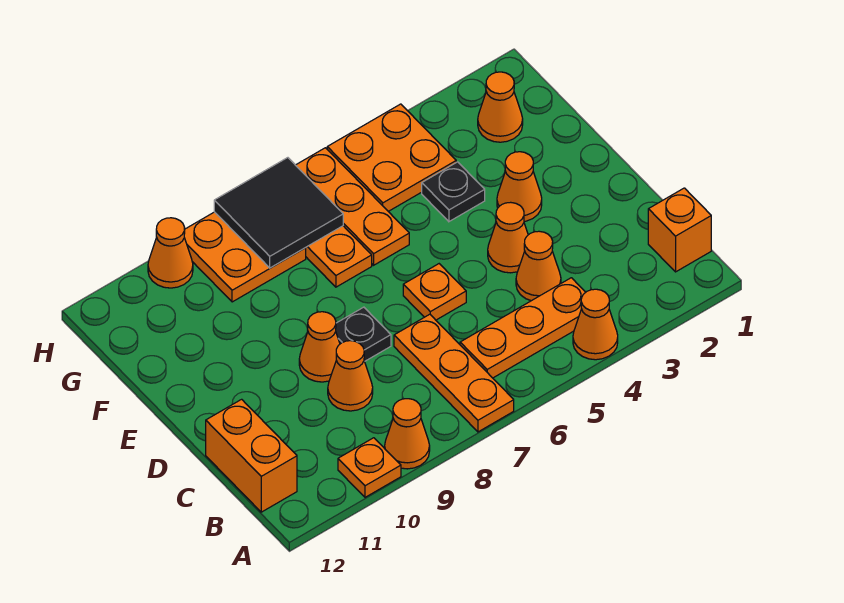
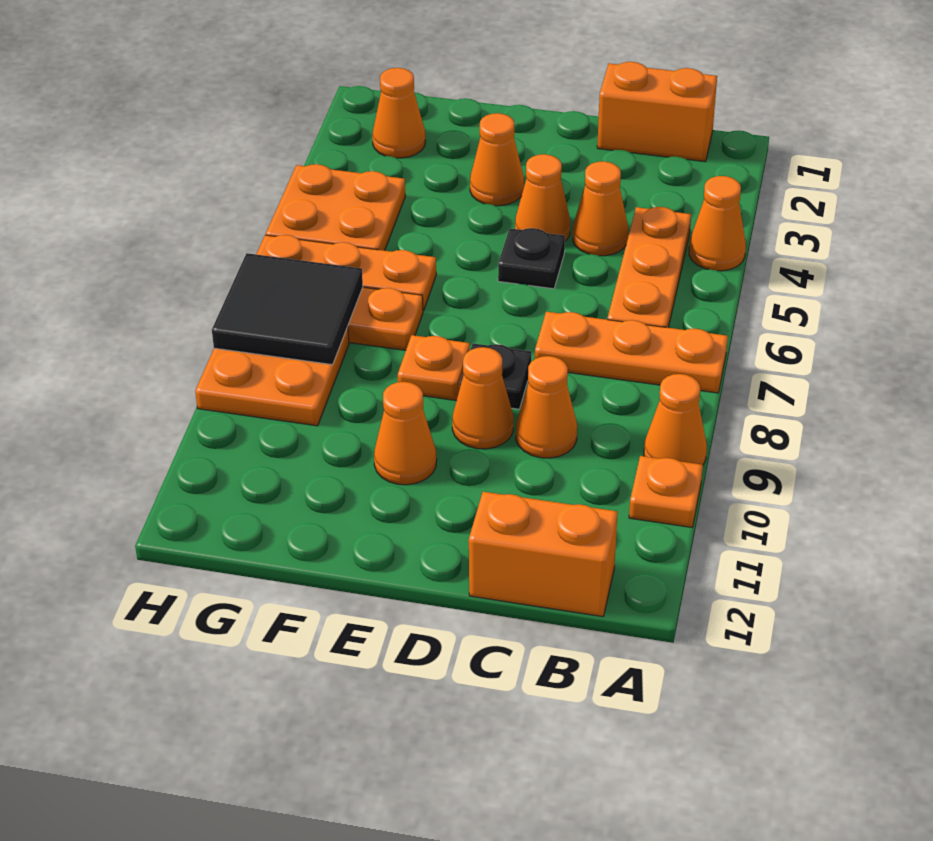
orange 1x1 brick [648,188,711,272] -> orange 1x2 brick [597,62,717,162]
orange 1x1 plate [403,264,466,320] -> orange 1x1 plate moved to [398,335,470,401]
black 1x1 plate [422,162,485,222] -> black 1x1 plate moved to [498,228,565,289]
orange 1x1 cone [148,218,193,288] -> orange 1x1 cone moved to [374,382,437,485]

